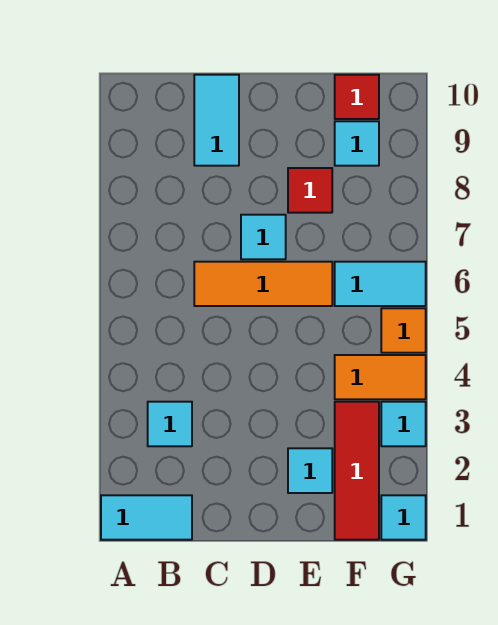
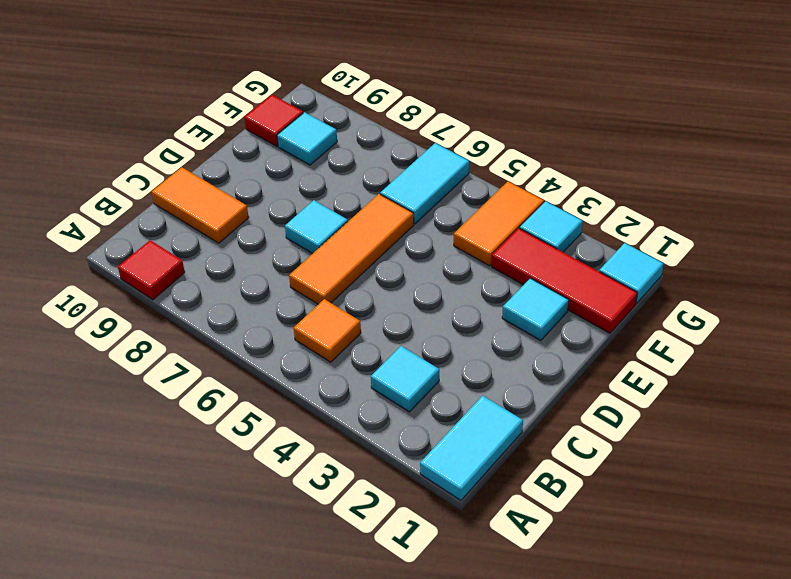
cyan 1x2 tile [194,75,239,166] -> orange 1x2 tile [152,167,249,243]
red 1x1 tile [288,168,332,213] -> red 1x1 tile moved to [118,240,185,300]
orange 1x1 tile [381,308,426,353] -> orange 1x1 tile moved to [294,299,361,362]

